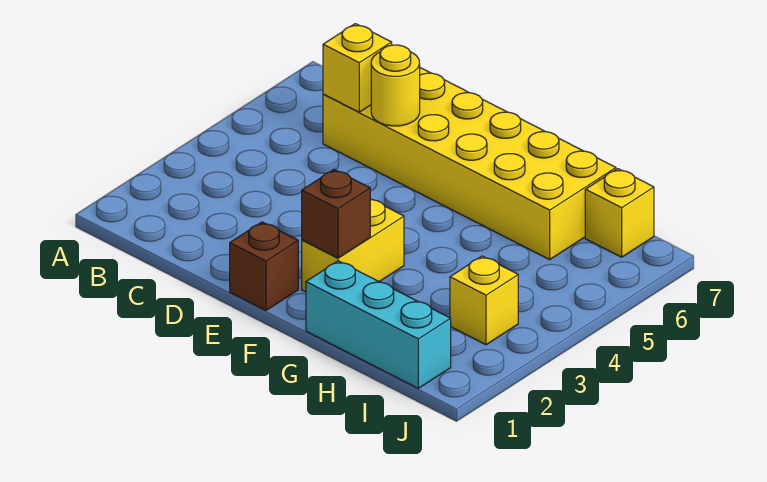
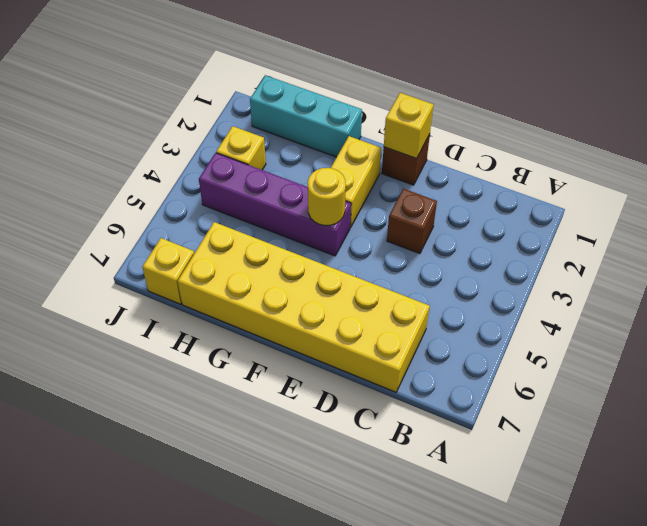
yellow 1x1 brick [323,24,392,112] -> yellow 1x1 brick moved to [384,93,433,158]
yellow 1x1 round brick [371,45,420,126] -> yellow 1x1 round brick moved to [308,168,346,226]
brown 1x1 brick [302,170,370,258] -> brown 1x1 brick moved to [387,189,437,254]
none -> purple 1x4 brick [199,153,351,256]

